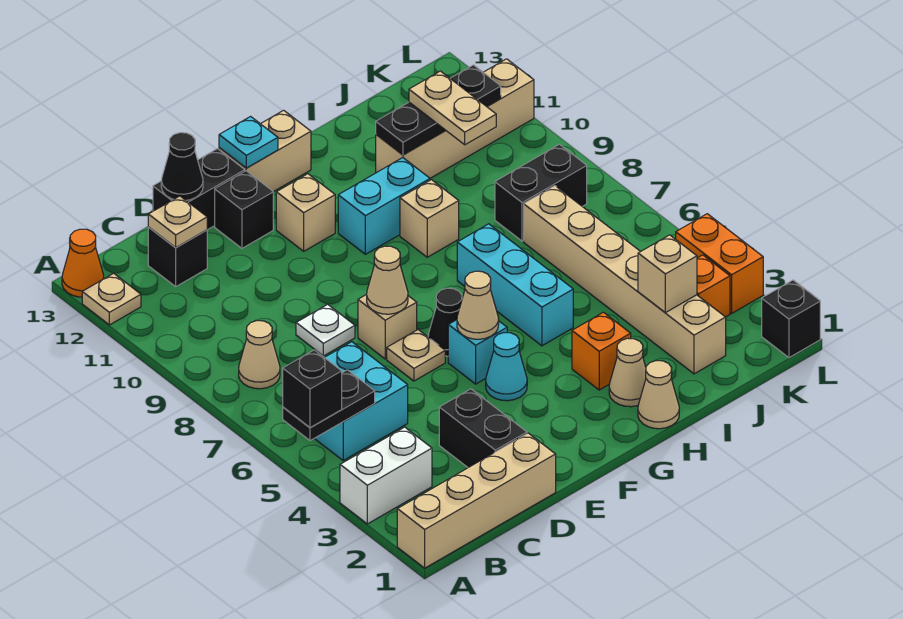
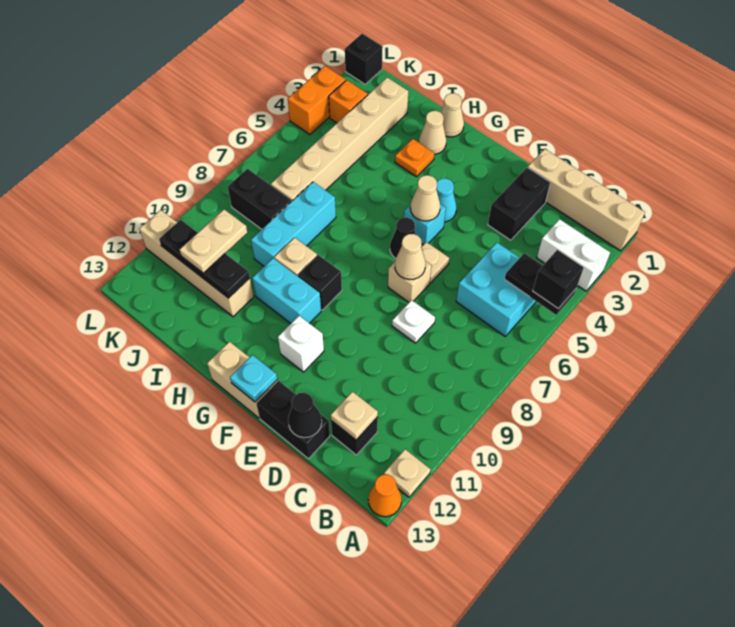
tan 1x1 cone [239,321,280,389] -> none
black 1x1 brick [215,171,273,248] -> black 1x1 brick moved to [298,255,342,310]
tan 1x1 brick [276,174,335,251] -> white 1x1 brick [278,316,324,372]
orange 1x1 brick [572,312,631,390] -> orange 1x1 plate [395,139,434,177]
cyan 1x3 brick [457,224,573,346] -> cyan 1x3 brick moved to [251,182,336,266]
tan 1x1 brick [638,235,697,313] -> none

